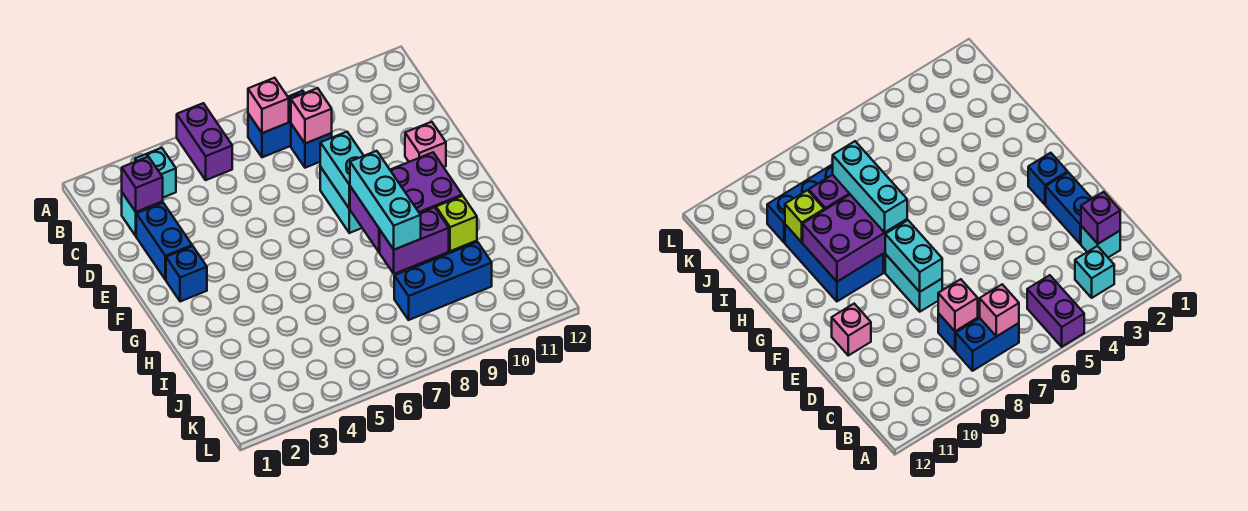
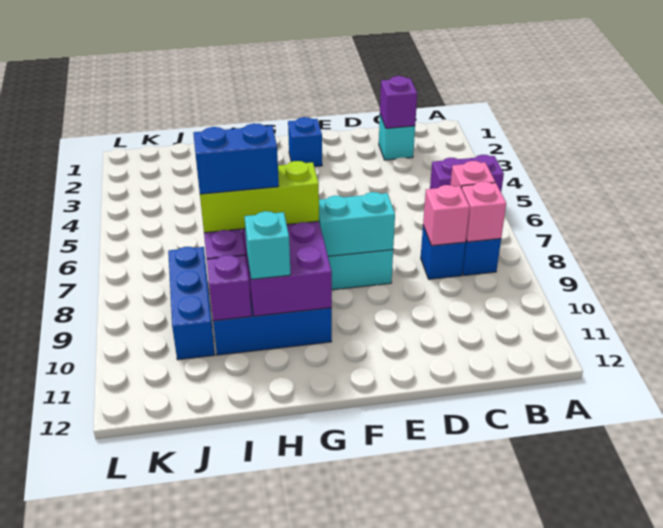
cyan 1x1 brick [135,148,176,197] -> cyan 1x1 brick moved to [244,211,291,279]
blue 1x2 brick [136,203,192,280] -> blue 1x2 brick moved to [193,123,279,194]
pink 1x1 brick [405,122,446,167] -> pink 1x1 brick moved to [462,181,506,242]
cyan 1x3 brick [350,151,421,250] -> lime 1x3 brick [200,161,319,233]
lime 1x1 brick [436,196,477,251] -> purple 1x1 brick [207,255,252,321]

